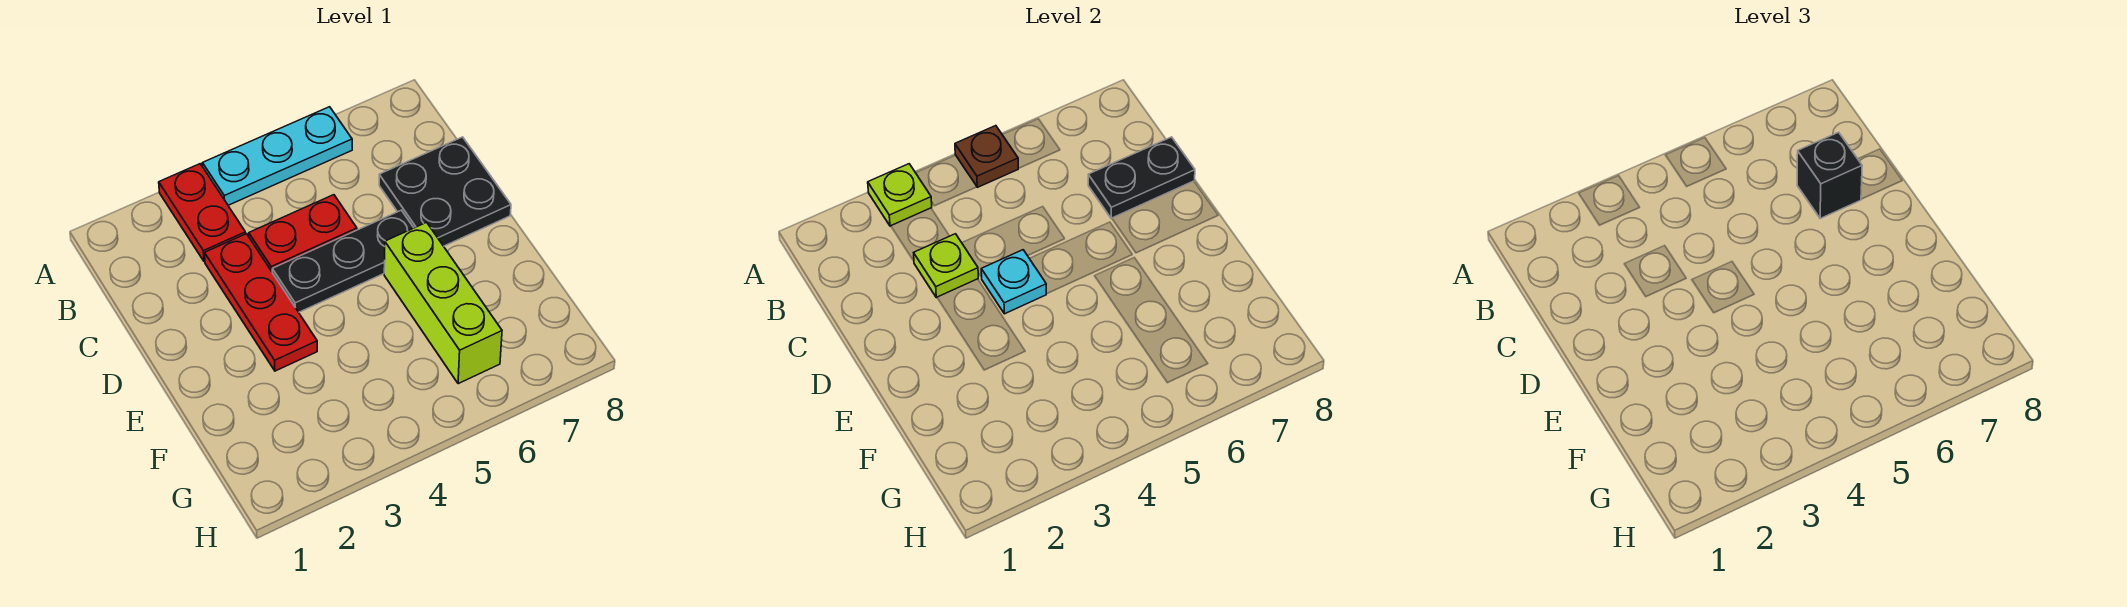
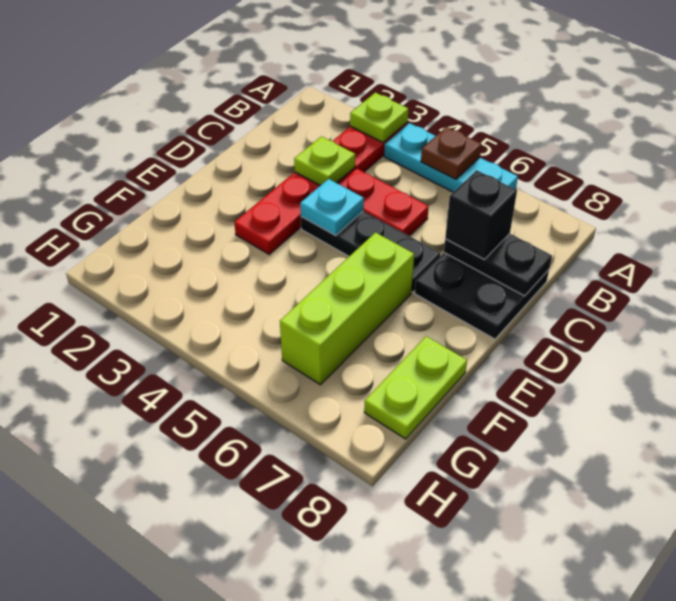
none -> lime 1x2 plate [364,336,467,439]

